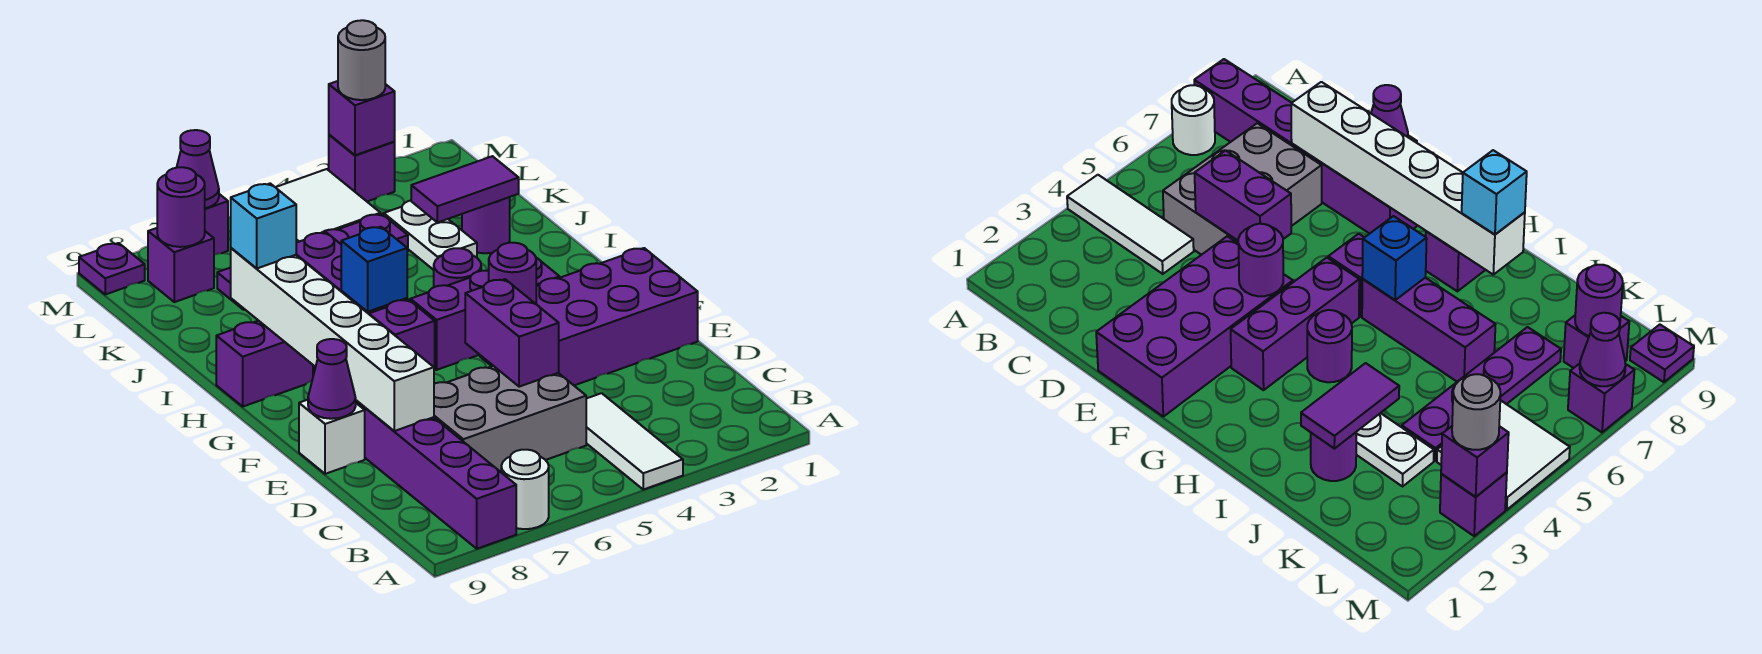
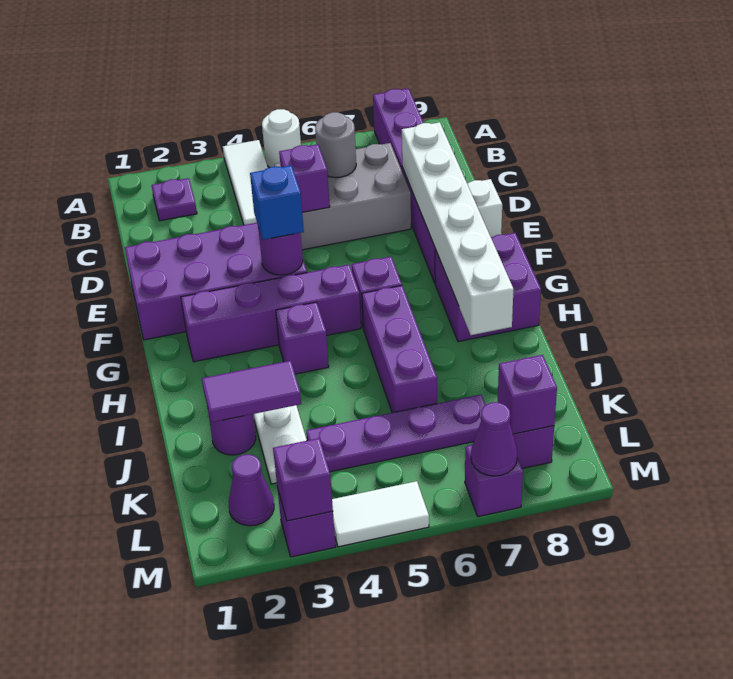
white 1x1 round brick [501,450,549,529] -> white 1x1 round brick moved to [262,109,301,167]
purple 1x2 brick [465,279,559,387] -> purple 1x1 brick [279,144,330,212]
purple 1x1 cone [308,339,356,419] -> purple 1x1 cone moved to [229,454,274,526]
purple 1x3 brick [410,258,560,370] -> purple 1x4 brick [181,265,361,362]
purple 1x1 round brick [434,248,481,287] -> purple 1x1 brick [276,302,329,374]
blue 1x1 brick [341,227,407,312] -> blue 1x1 brick moved to [250,166,304,240]
purple 1x2 brick [216,321,313,406] -> purple 2x2 brick [435,233,541,342]
cyan 1x1 brick [231,184,296,268] -> none
white 2x2 tile [276,169,380,243] -> white 1x2 tile [332,481,429,547]
purple 1x1 round brick [157,167,205,247] -> purple 1x1 brick [498,355,557,434]
grey 1x1 round brick [338,20,385,100] -> grey 1x1 round brick moved to [315,112,356,178]
purple 1x1 plate [79,243,145,294] -> purple 1x1 plate moved to [152,178,197,221]

